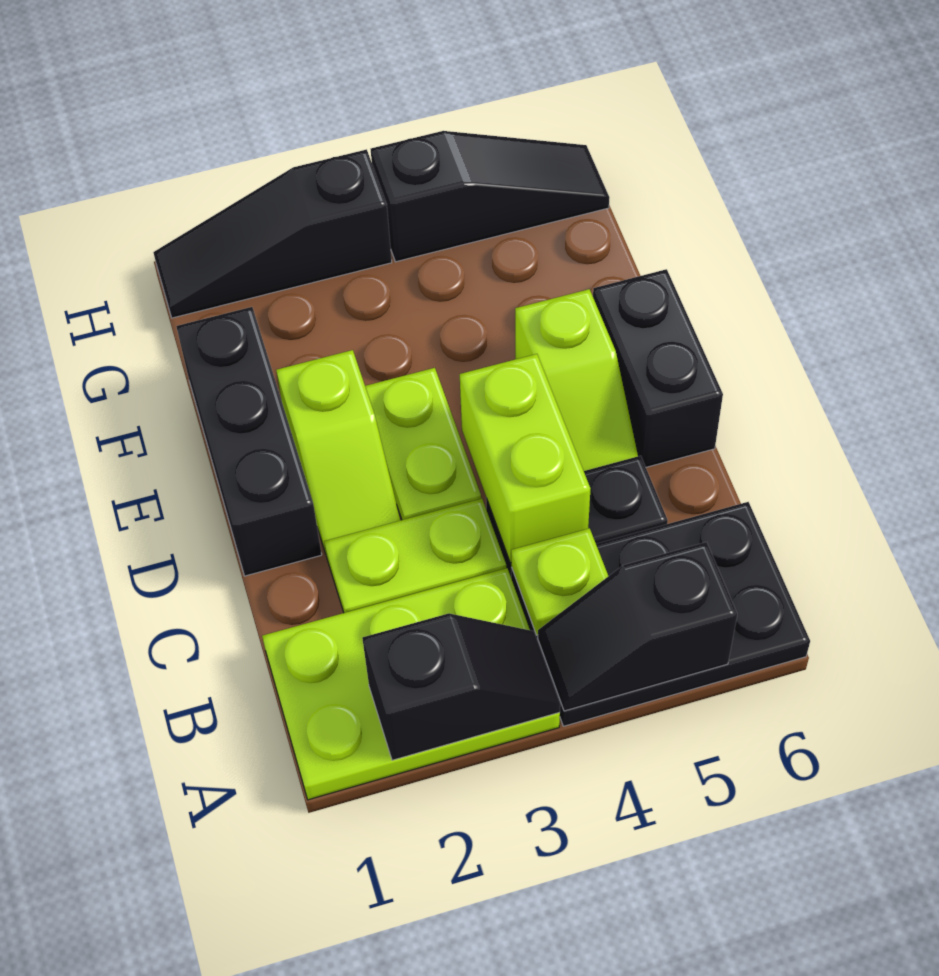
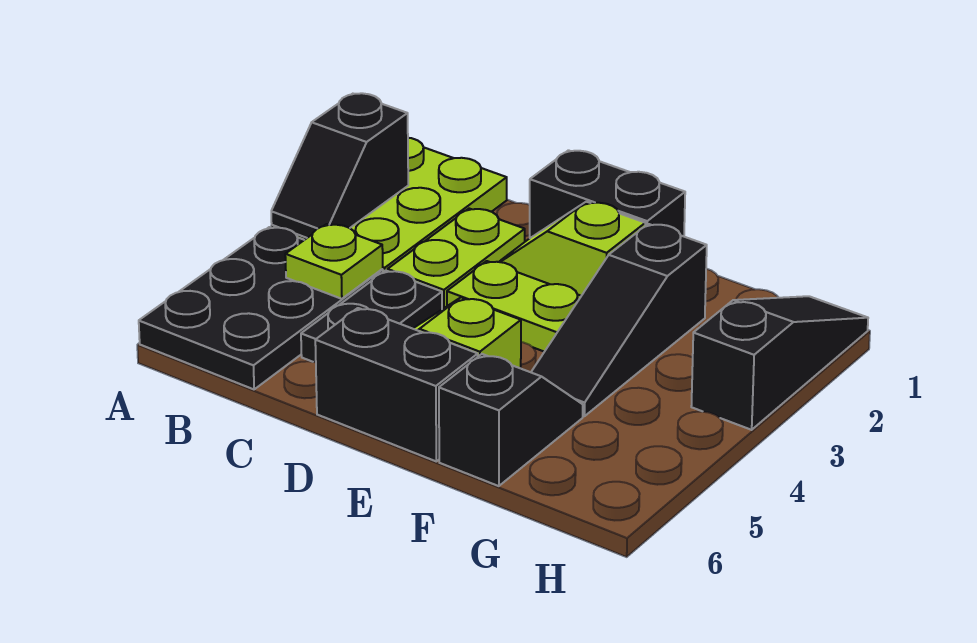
black 1x2 slope [538,542,737,711] -> black 1x2 slope moved to [439,354,583,486]
lime 1x2 brick [460,354,591,563] -> none
black 1x3 brick [176,307,322,576] -> black 1x2 brick [530,150,685,238]
black 1x3 slope [371,131,610,262] -> black 1x3 slope moved to [531,224,707,416]

